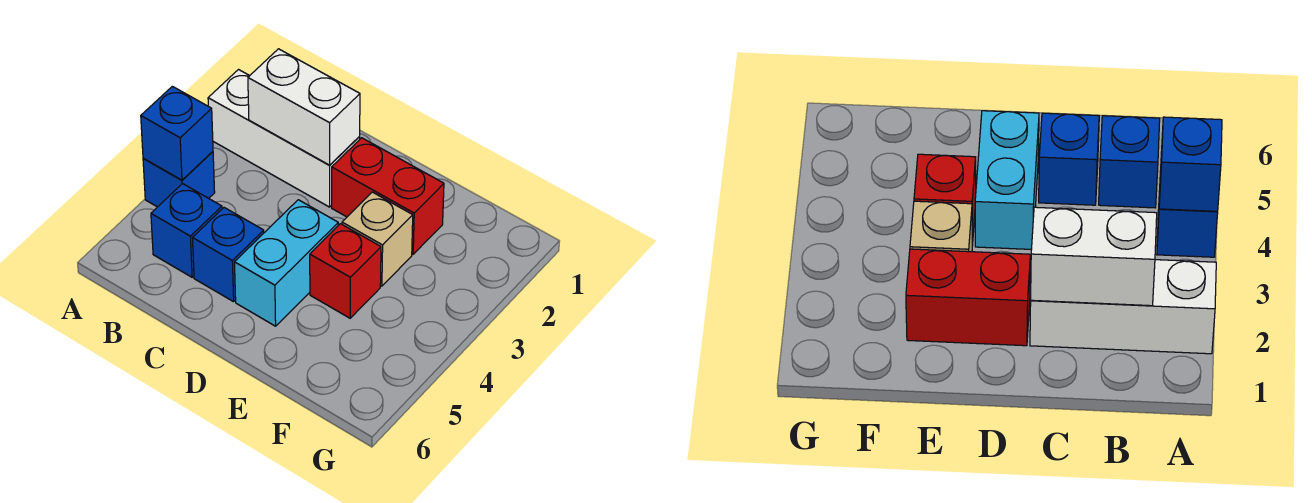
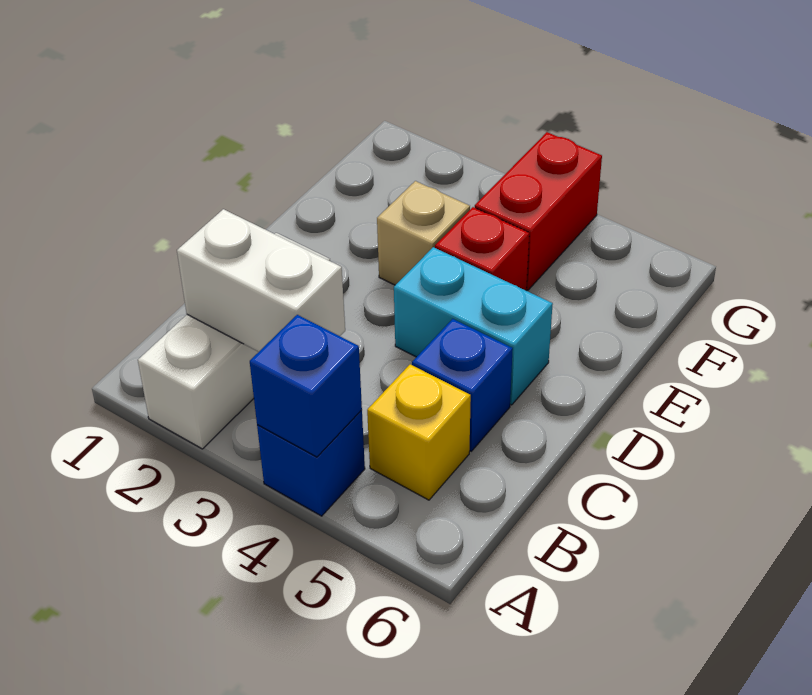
white 1x2 brick [248,49,360,165] -> white 1x2 brick turned to [177,209,345,352]
blue 1x1 brick [151,183,222,277] -> yellow 1x1 brick [367,364,471,500]
red 1x2 brick [332,138,444,254] -> red 1x2 brick moved to [475,132,602,290]

